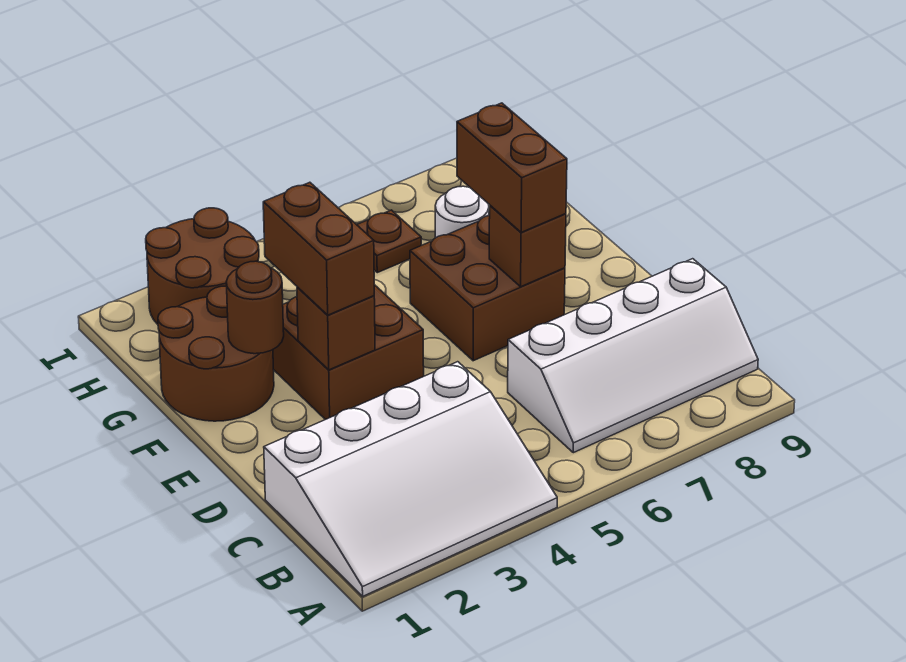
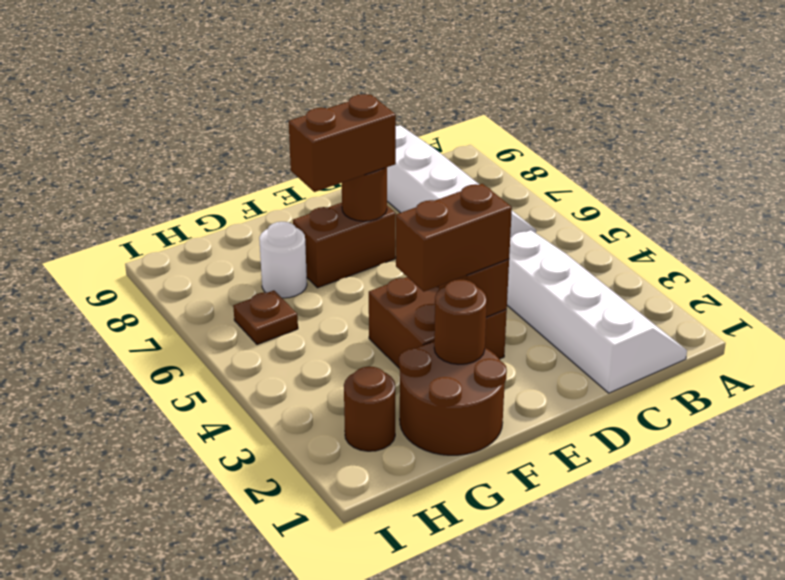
white 3x4 slope [264,362,557,596] -> white 2x4 slope [507,230,687,393]
brown 2x2 brick [410,215,565,361] -> brown 1x2 brick [293,203,396,288]
brown 1x1 brick [489,206,566,287] -> brown 1x1 round brick [342,167,387,221]
brown 2x2 round brick [146,208,259,324] -> brown 1x1 round brick [344,367,395,451]

